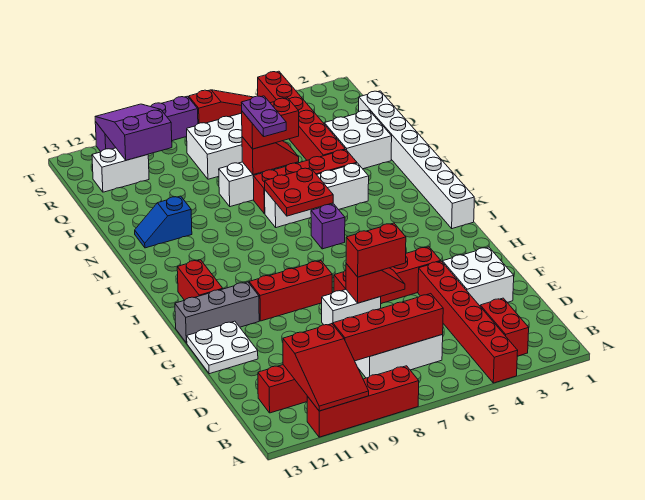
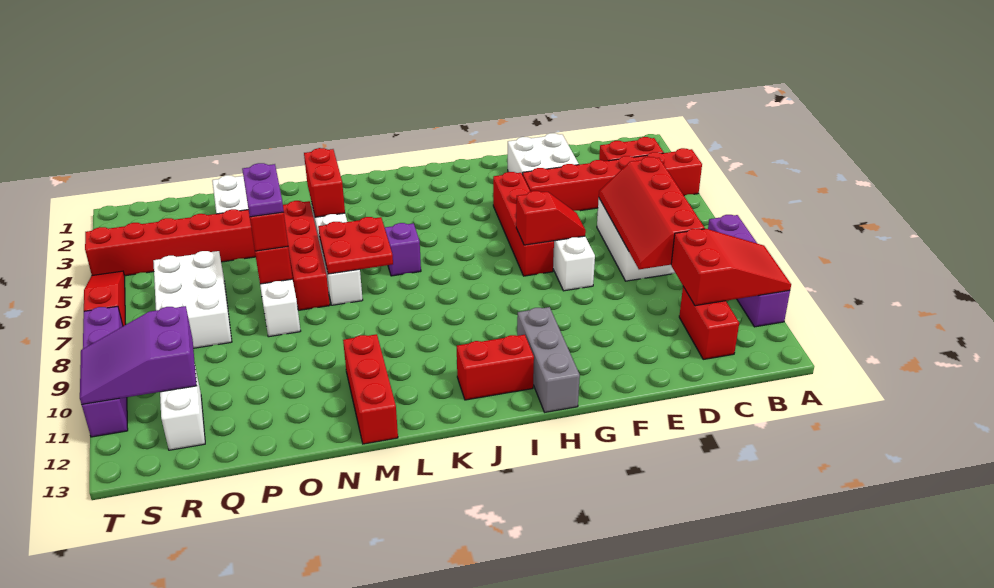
red 1x4 brick [307,366,419,437] -> purple 1x4 brick [708,215,790,327]
red 1x2 slope [346,264,405,303] -> red 1x2 slope turned to [516,191,586,245]
red 1x2 brick [346,223,406,277] -> red 1x2 brick moved to [304,148,345,217]
white 2x2 plate [187,321,258,374] -> none
red 1x3 brick [249,261,332,321] -> red 1x3 brick moved to [343,334,398,444]
white 1x8 brick [359,91,474,229] -> none
purple 1x2 plate [241,96,286,137] -> purple 1x2 plate turned to [242,163,284,217]
blue 1x2 slope [135,196,192,248] -> none

